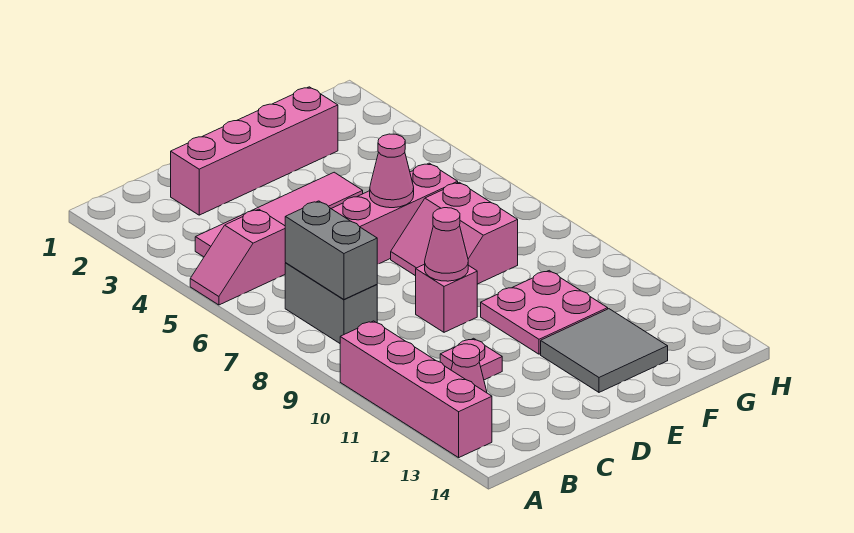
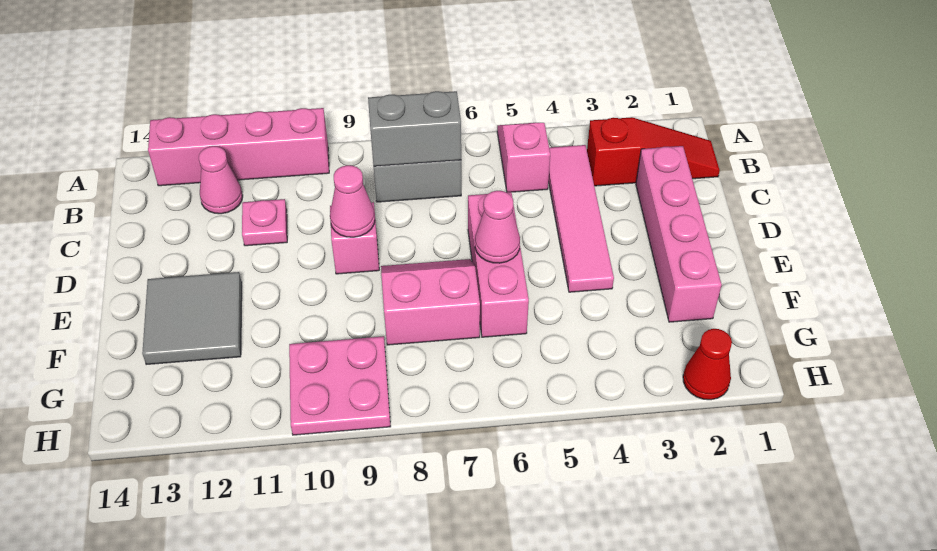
none -> red 1x3 slope [587,117,720,186]
pink 2x2 plate [481,271,608,354] -> pink 2x2 plate moved to [289,336,391,435]
none -> red 1x1 cone [683,329,732,400]

